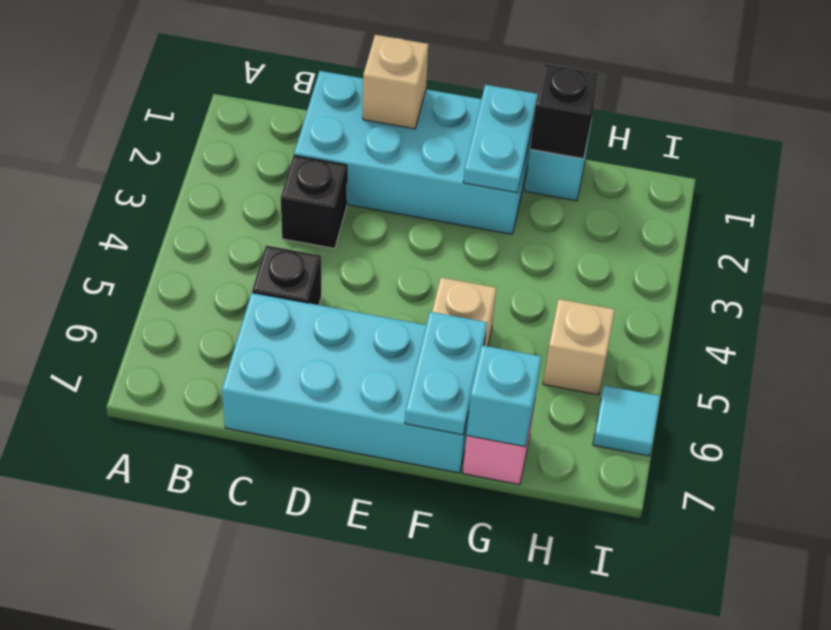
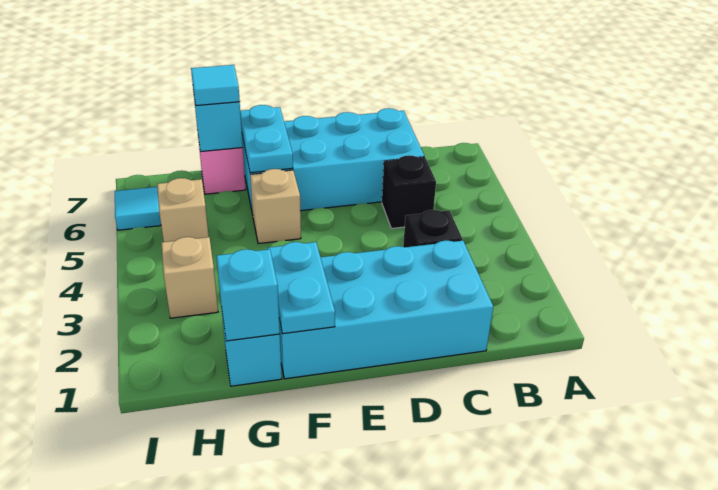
tan 1x1 brick [363,35,428,129] -> tan 1x1 brick moved to [161,237,218,318]
black 1x1 brick [530,64,599,159] -> cyan 1x1 brick [216,249,280,341]
none -> cyan 1x1 tile [191,65,240,106]

